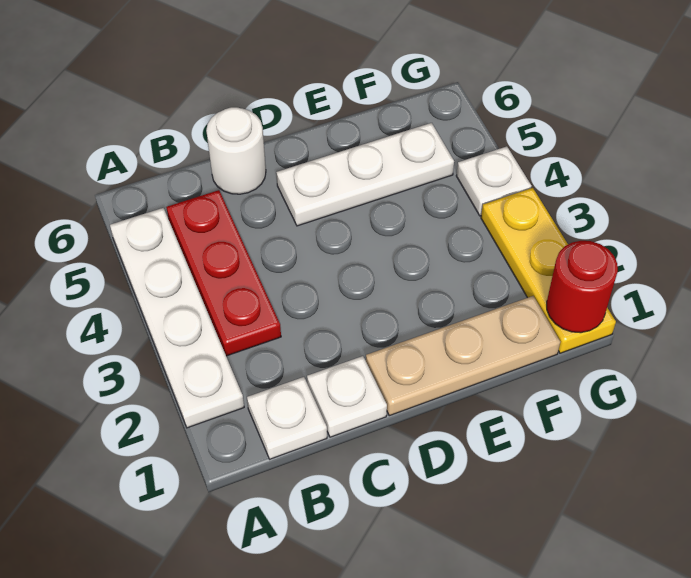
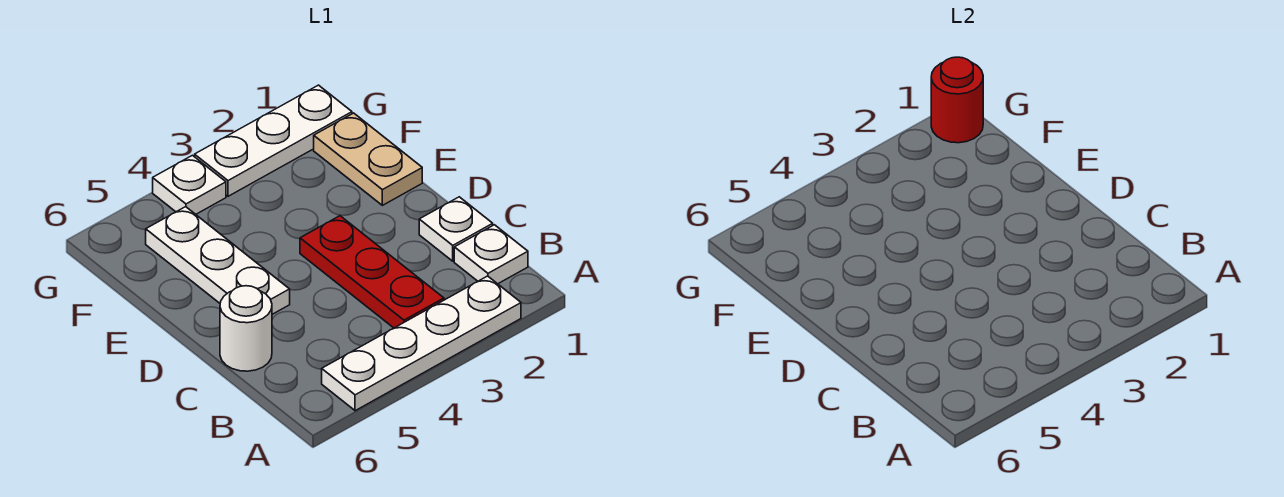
red 1x3 plate [166,190,281,356] -> red 1x3 plate turned to [300,216,444,328]
tan 1x3 plate [366,296,560,416] -> tan 1x2 plate [314,113,422,205]
yellow 1x3 plate [481,188,616,353] -> white 1x3 plate [195,85,352,196]

